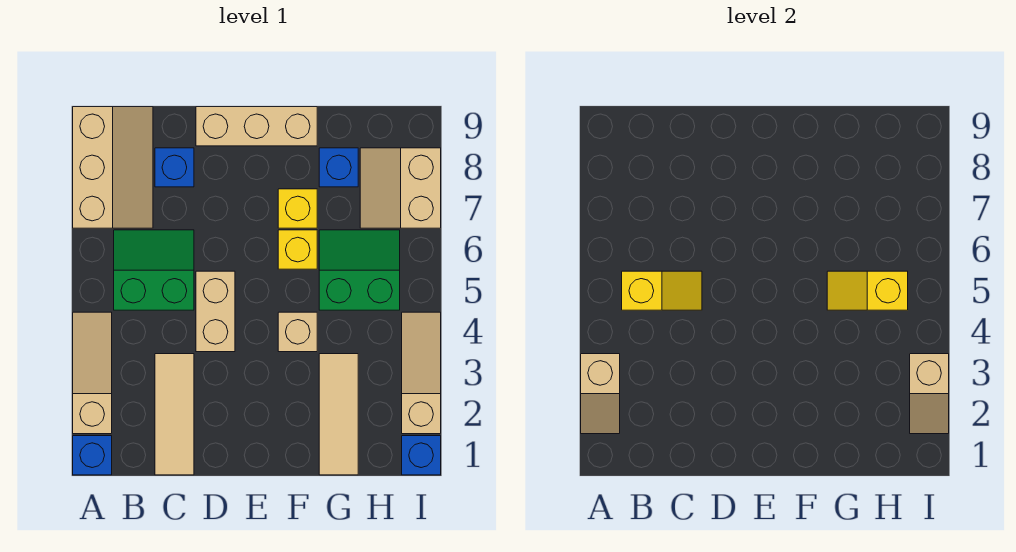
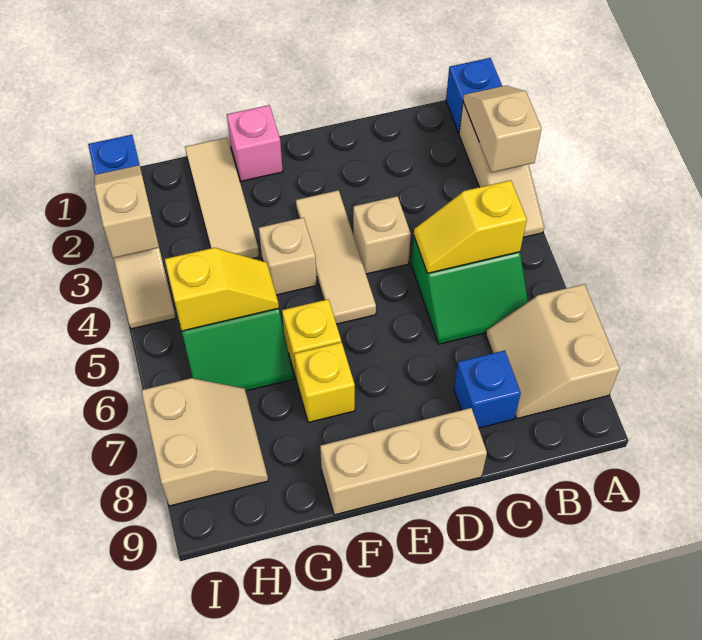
tan 2x3 slope [73,107,153,228] -> tan 2x2 slope [486,284,620,419]
tan 1x3 tile [155,354,194,475] -> tan 1x3 tile moved to [296,190,376,324]
tan 1x2 brick [196,271,235,352] -> tan 1x1 brick [353,196,411,274]
none -> pink 1x1 brick [227,105,283,181]
blue 1x1 brick [319,148,358,187] -> none

